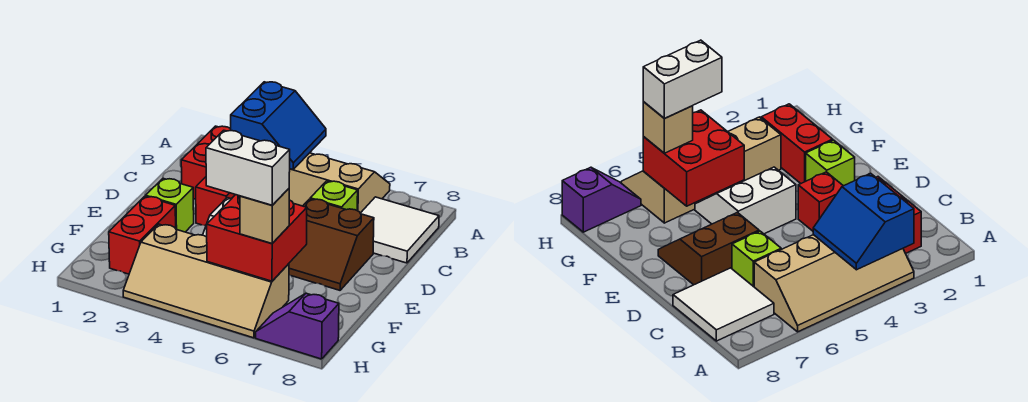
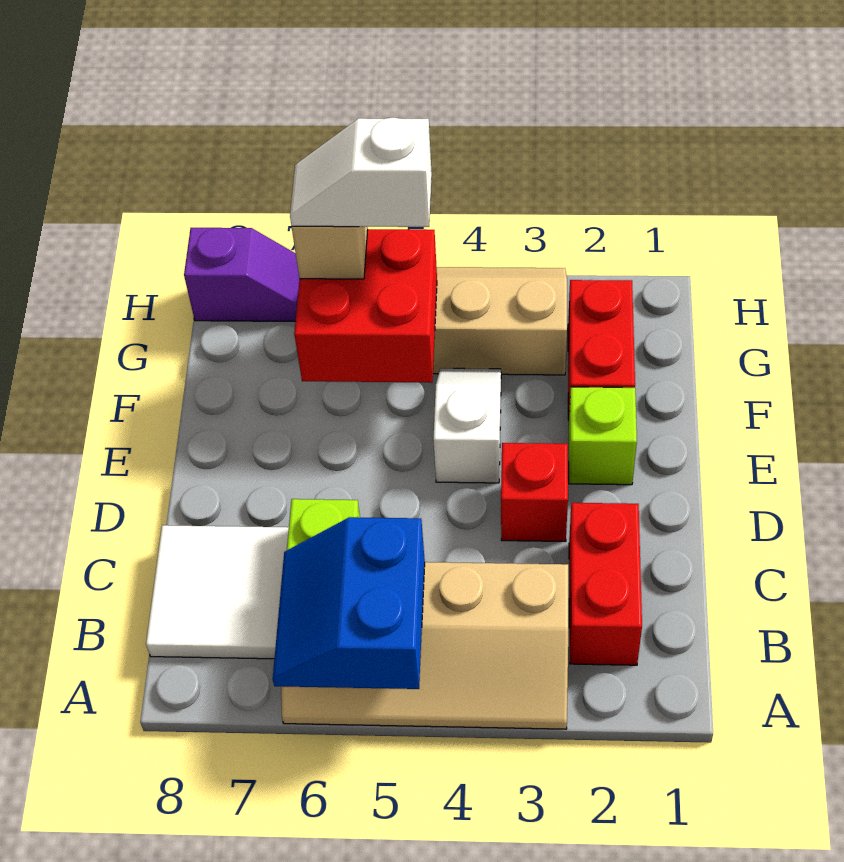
blue 2x2 slope [231,82,326,170] -> blue 2x2 slope moved to [273,517,425,689]
brown 2x2 slope [289,199,374,290] -> none
white 2x2 slope [695,167,796,234] -> white 1x2 slope [433,368,501,483]
white 1x2 brick [206,130,290,205] -> white 1x2 slope [290,118,432,227]

